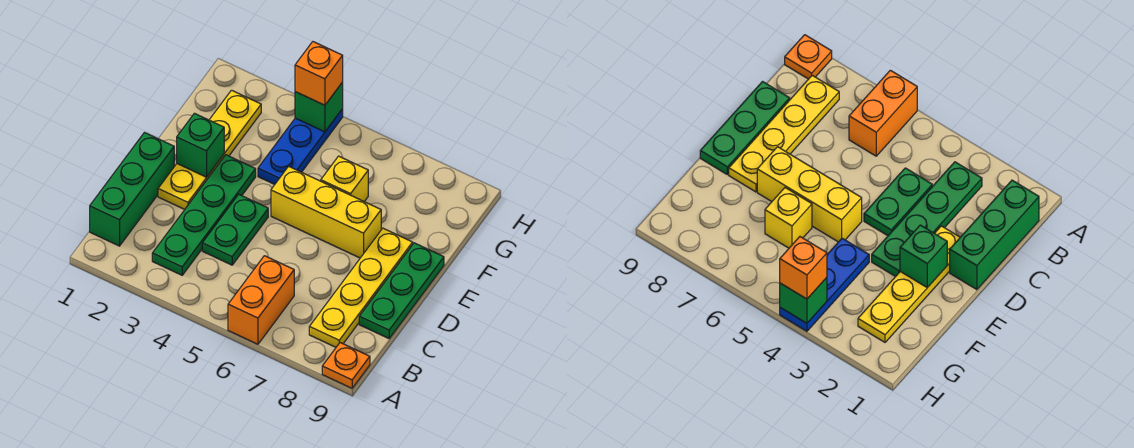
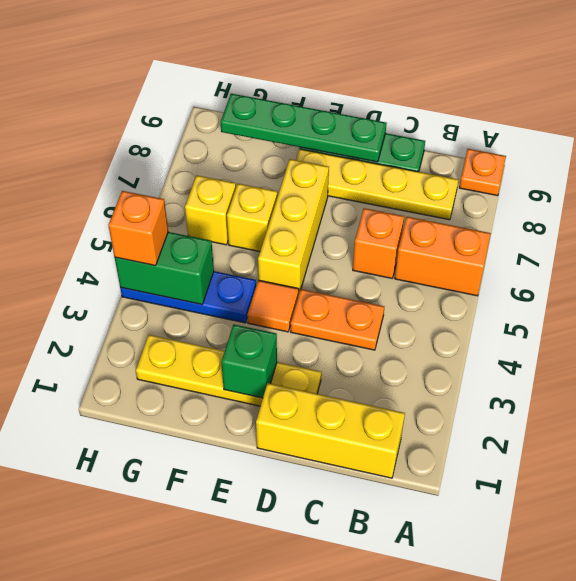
green 1x3 brick [90,133,174,246] -> yellow 1x3 brick [256,383,405,478]
green 1x4 plate [152,155,256,275] -> green 1x4 plate moved to [221,94,387,162]
green 1x2 plate [202,194,268,265] -> orange 1x2 plate [291,289,384,350]
none -> orange 1x1 brick [353,208,404,278]
none -> orange 1x1 tile [247,280,299,332]
none -> yellow 1x1 brick [185,175,236,245]
green 1x1 brick [295,82,343,132] -> green 1x2 brick [115,232,214,305]

